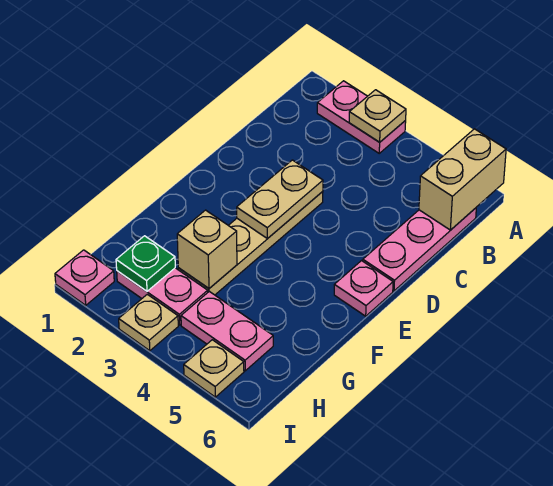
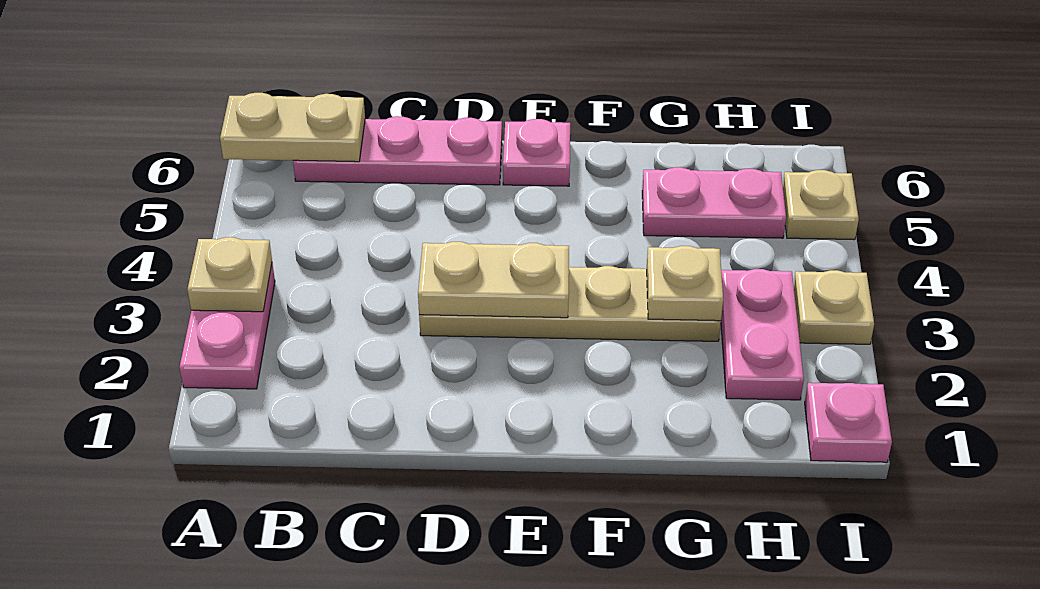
tan 1x2 brick [419,129,506,230] -> tan 1x2 plate [220,93,365,162]
tan 1x1 brick [177,210,237,288] -> tan 1x1 plate [647,246,723,321]
green 1x1 plate [116,236,175,291] -> none
pink 1x2 plate [181,291,273,371] -> pink 1x2 plate turned to [642,167,786,238]

